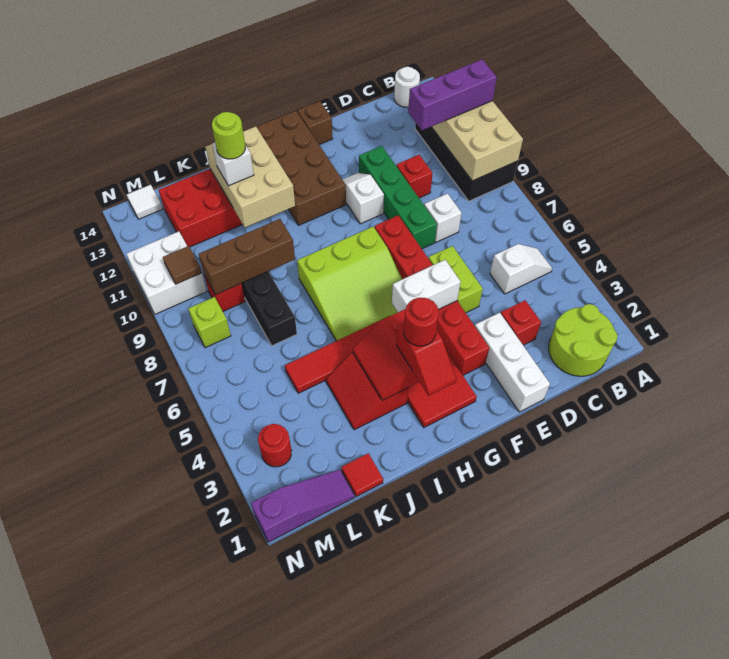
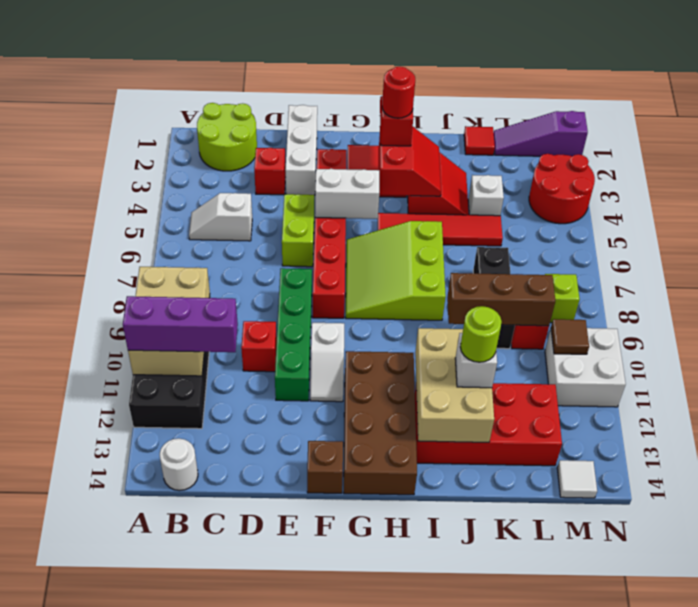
white 1x1 brick [424,194,462,242] -> white 1x1 brick moved to [468,175,504,216]
lime 3x3 slope [297,227,402,341] -> lime 3x3 slope turned to [346,221,446,320]
red 1x1 round brick [258,424,292,467] -> red 2x2 round brick [529,154,595,224]

